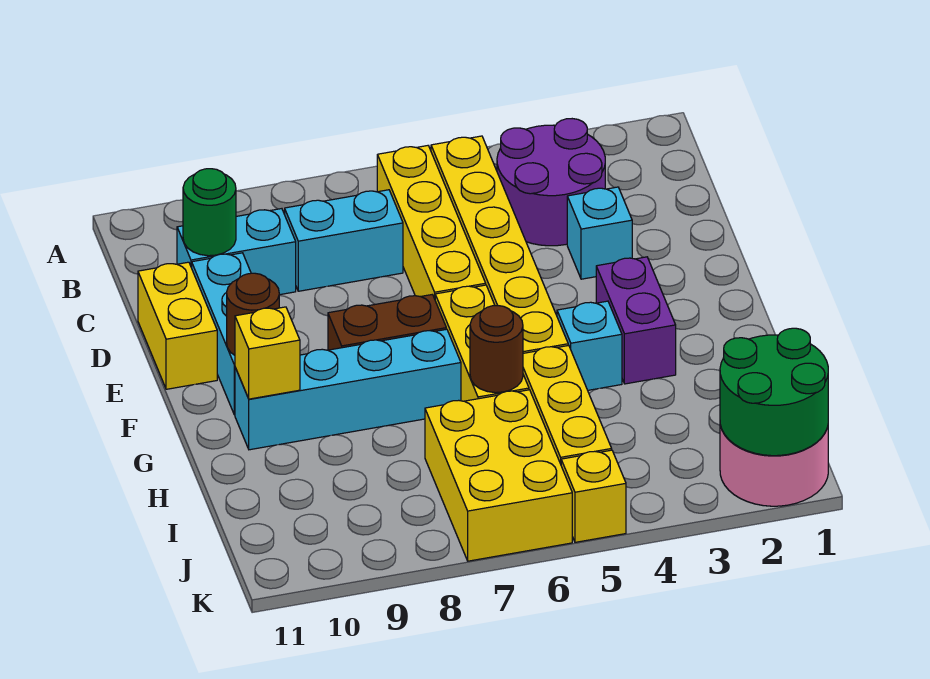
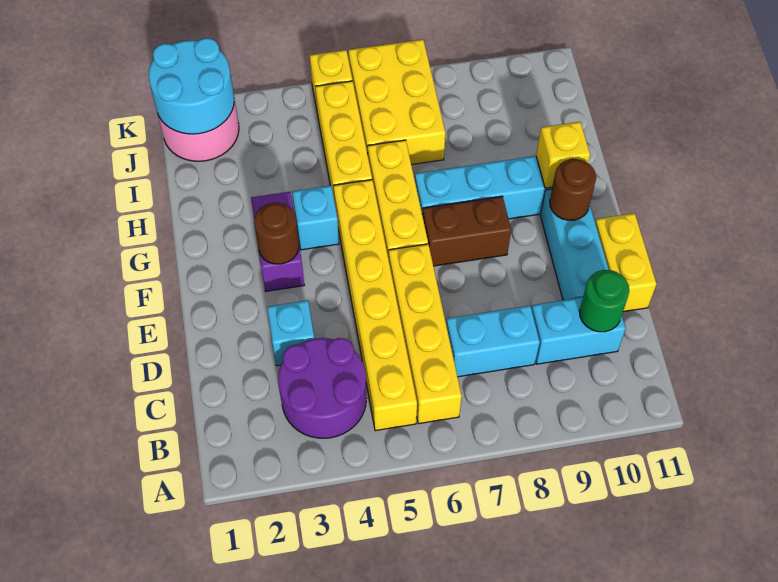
brown 1x1 round brick [470,305,523,393] -> brown 1x1 round brick moved to [254,203,299,264]
green 2x2 round brick [720,328,828,456] -> cyan 2x2 round brick [149,38,234,134]

